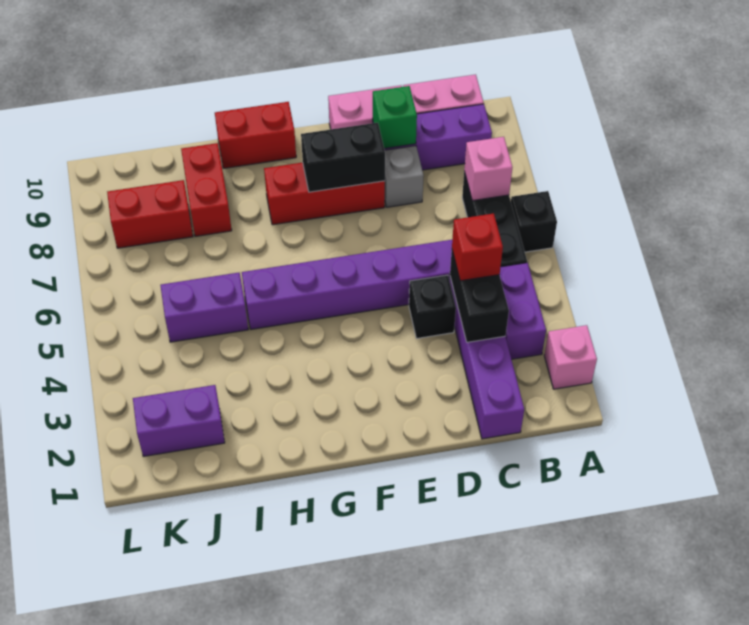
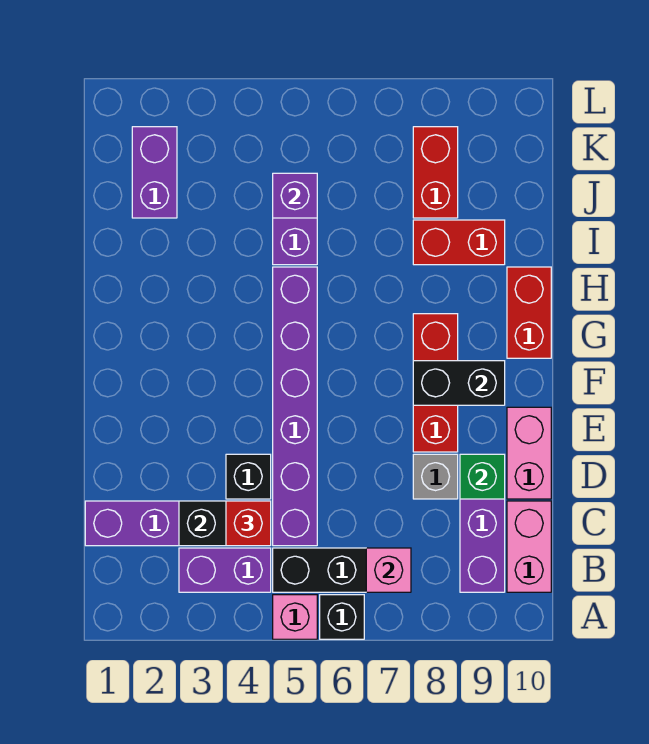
pink 1x1 brick [544,325,597,389] -> pink 1x1 brick moved to [273,595,317,639]
black 1x2 brick [301,123,385,192] -> black 1x2 brick turned to [413,361,505,405]
none -> purple 1x1 brick [273,173,317,218]

